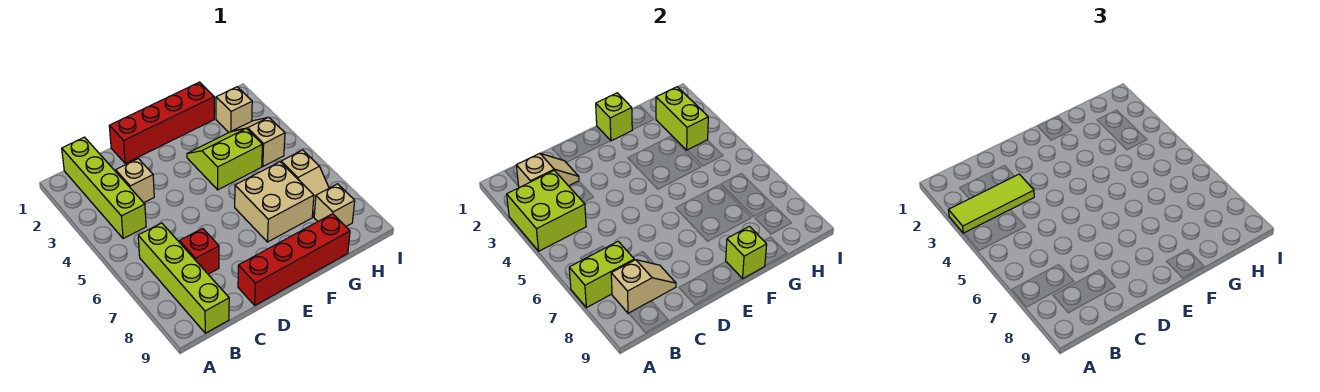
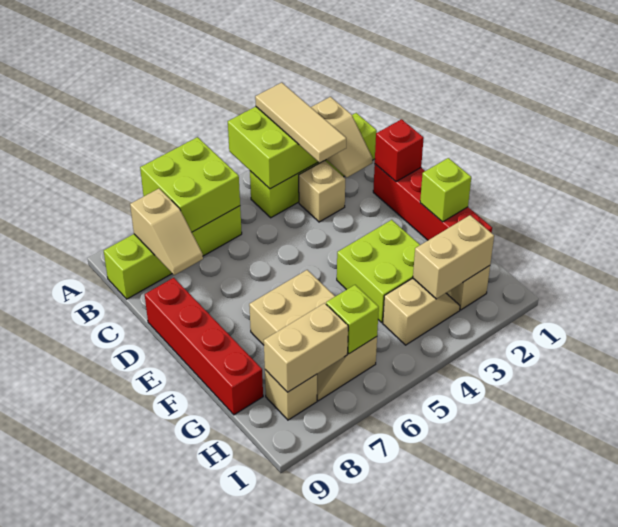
lime 1x3 tile [948,174,1034,233] -> tan 1x3 tile [255,83,346,163]
lime 1x2 brick [569,241,634,308] -> lime 2x2 brick [140,137,240,232]
red 1x1 brick [179,228,219,274] -> red 1x1 brick moved to [375,119,424,182]
lime 2x2 slope [187,128,262,190] -> lime 2x2 brick [337,220,420,322]
lime 1x1 brick [726,226,767,279] -> lime 1x1 brick moved to [326,285,379,354]
lime 1x2 brick [656,87,708,150] -> tan 1x2 brick [413,215,494,299]
none -> tan 1x2 brick [264,303,348,392]

